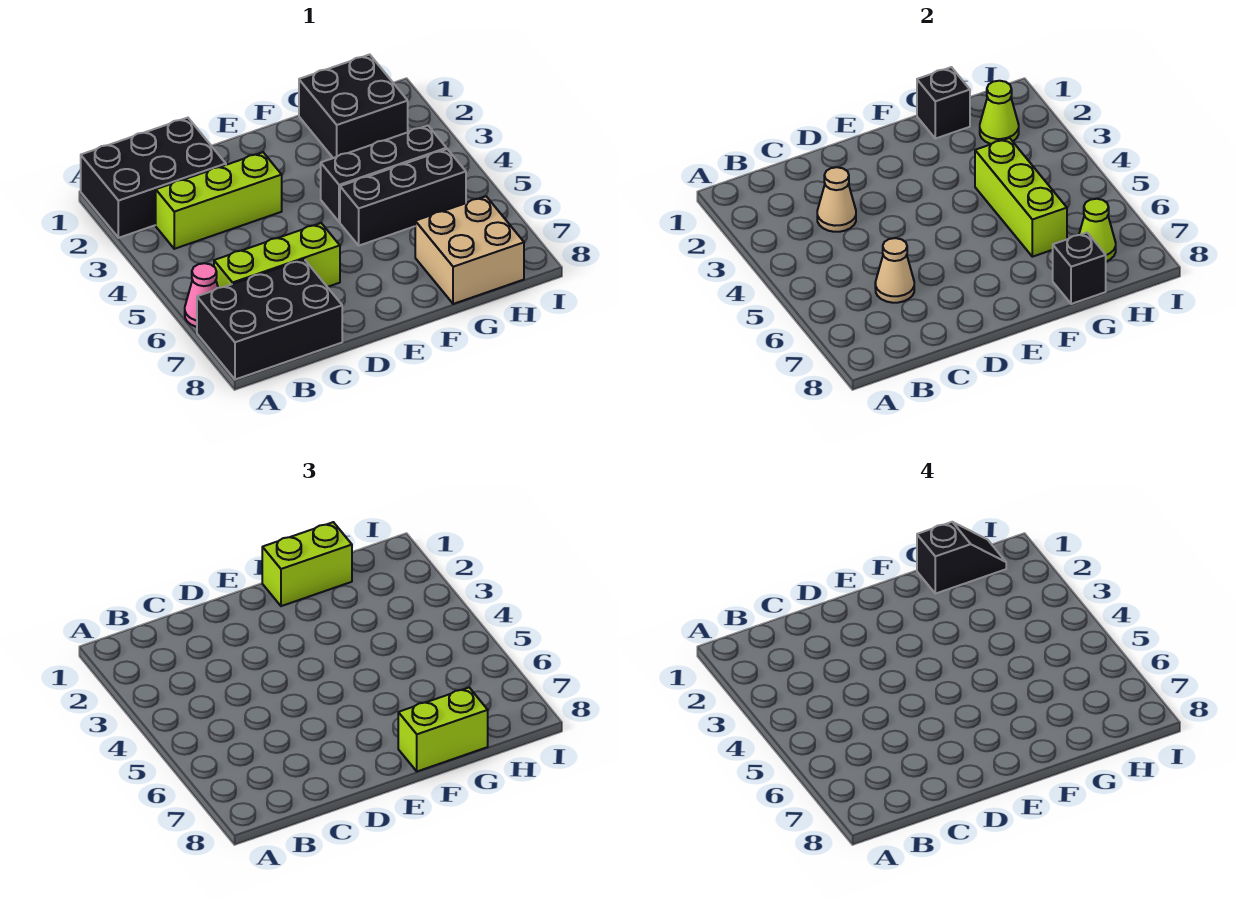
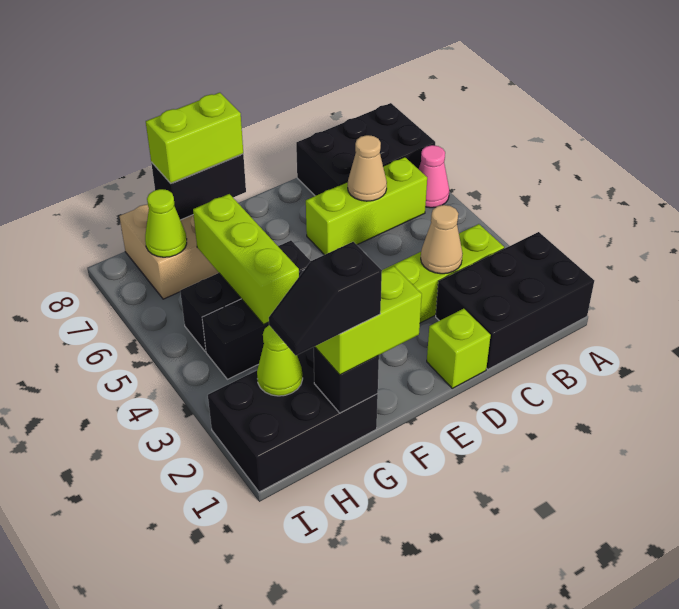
none -> lime 1x1 brick [427,309,491,388]
black 2x2 brick [299,55,408,158] -> black 2x3 brick [208,347,378,492]
black 1x1 brick [1053,233,1106,304] -> black 1x2 brick [151,154,246,220]

